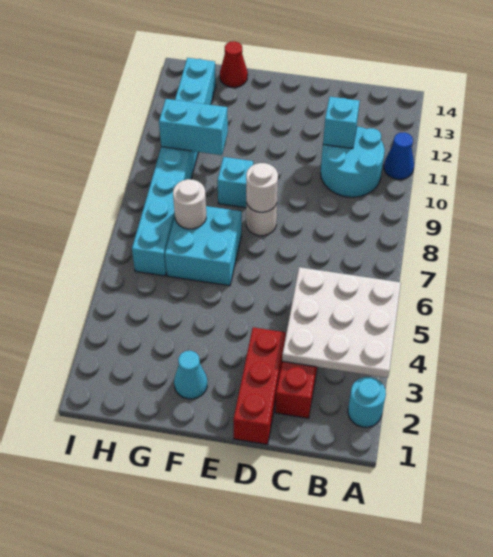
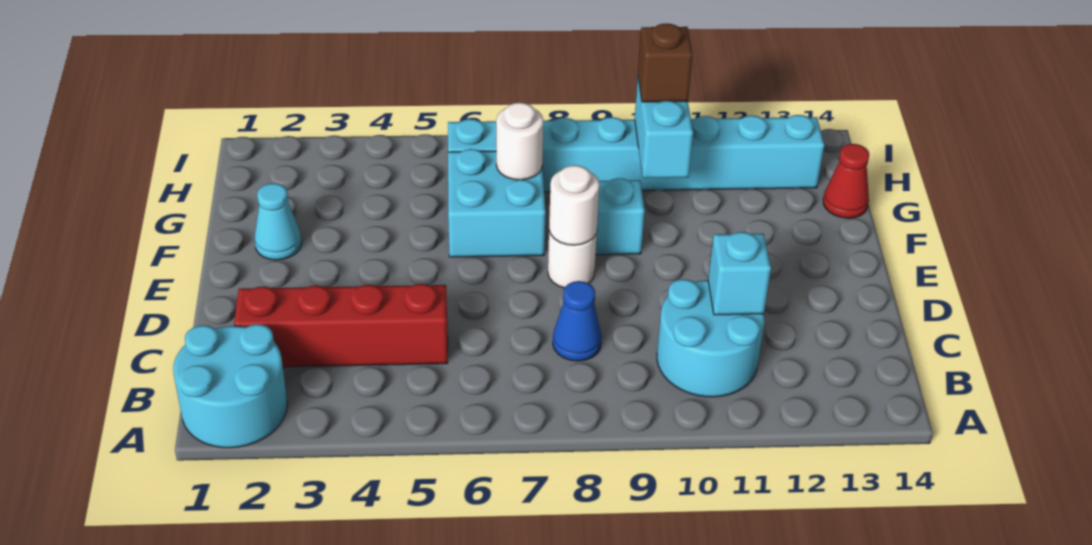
cyan 1x1 round brick [348,377,386,427] -> cyan 2x2 round brick [173,324,287,448]
white 3x3 plate [282,267,401,378] -> none
blue 1x1 cone [384,132,414,179] -> blue 1x1 cone moved to [553,281,602,361]
red 1x3 brick [233,327,286,444] -> none
none -> brown 1x1 brick [638,24,693,102]

